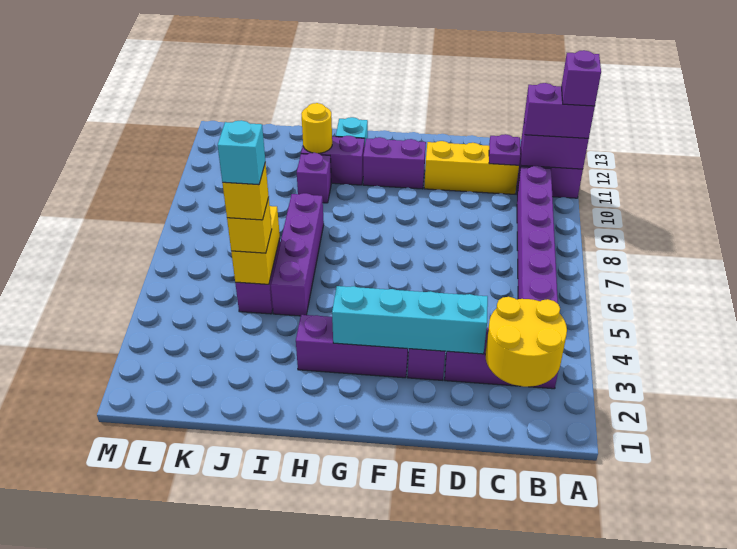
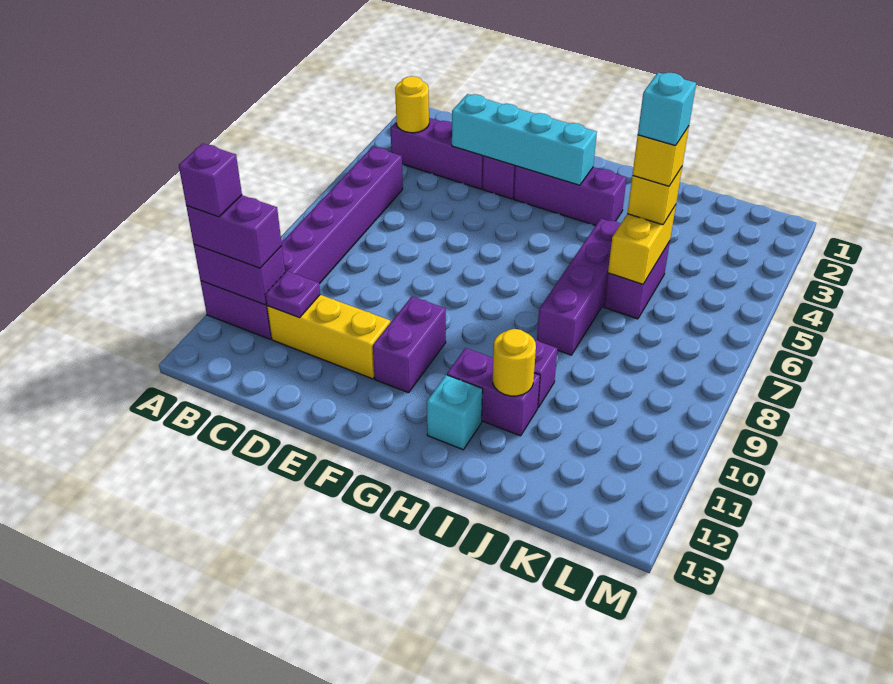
yellow 2x2 round brick [485,297,567,387] -> yellow 1x1 round brick [395,76,429,133]
purple 1x2 brick [363,137,426,189] -> purple 1x2 brick turned to [373,296,446,393]

